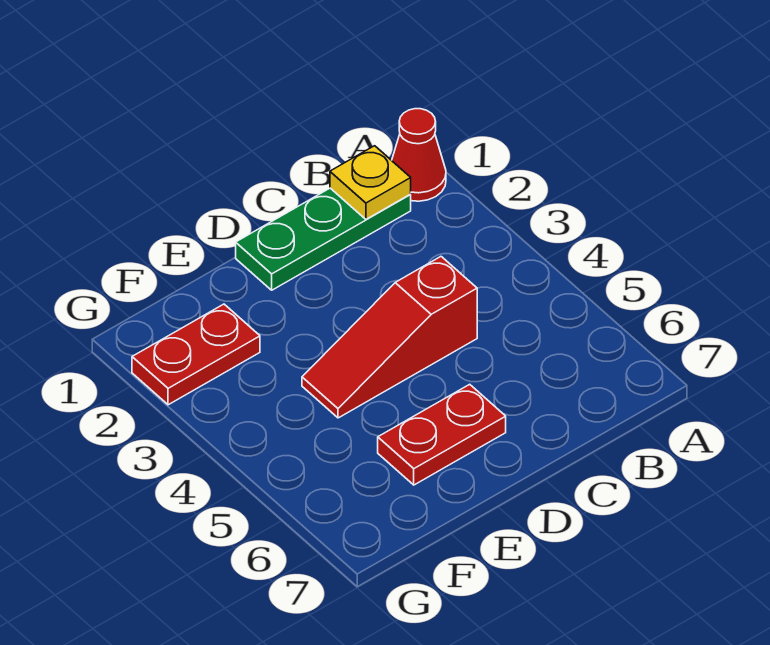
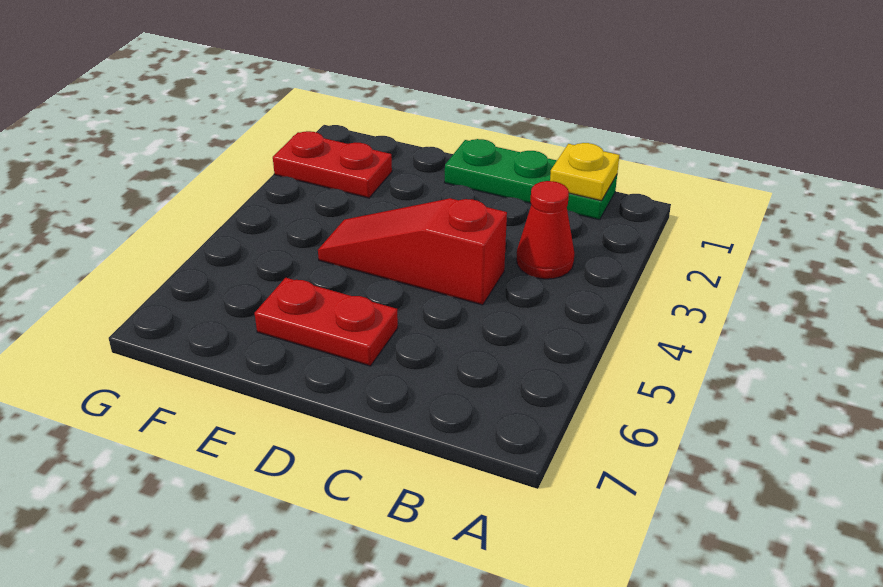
red 1x1 cone [392,109,446,201] -> red 1x1 cone moved to [516,181,574,279]

